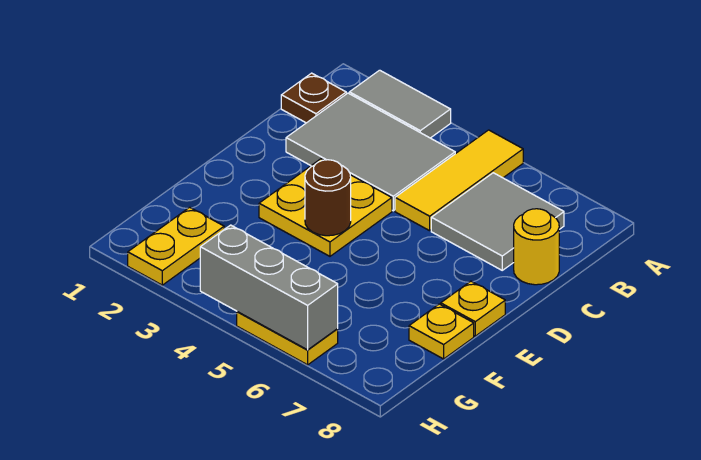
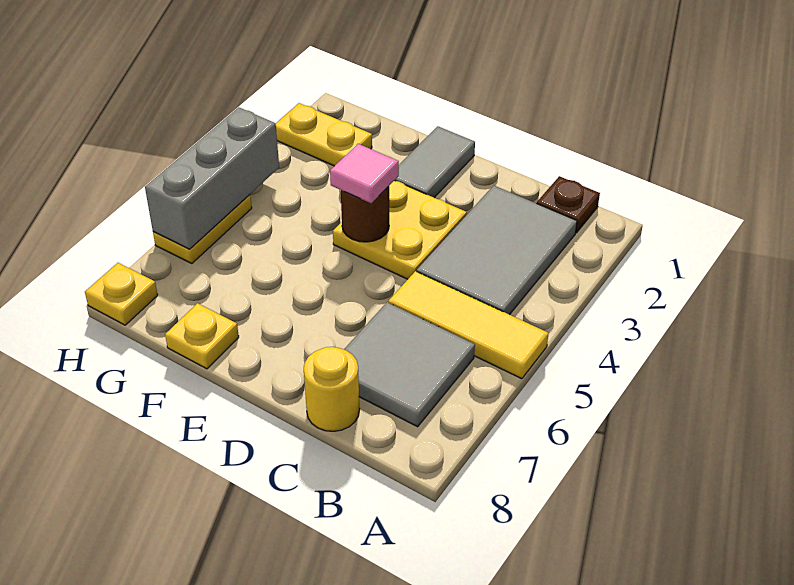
grey 1x2 tile [349,70,451,138] -> grey 1x2 tile moved to [395,126,475,198]
none -> pink 1x1 tile [330,144,399,203]
yellow 1x1 plate [441,281,505,336] -> yellow 1x1 plate moved to [85,263,158,325]

